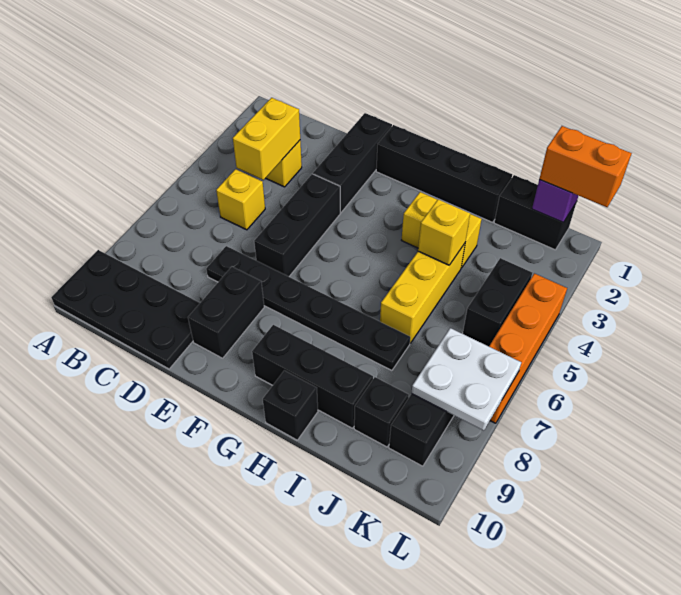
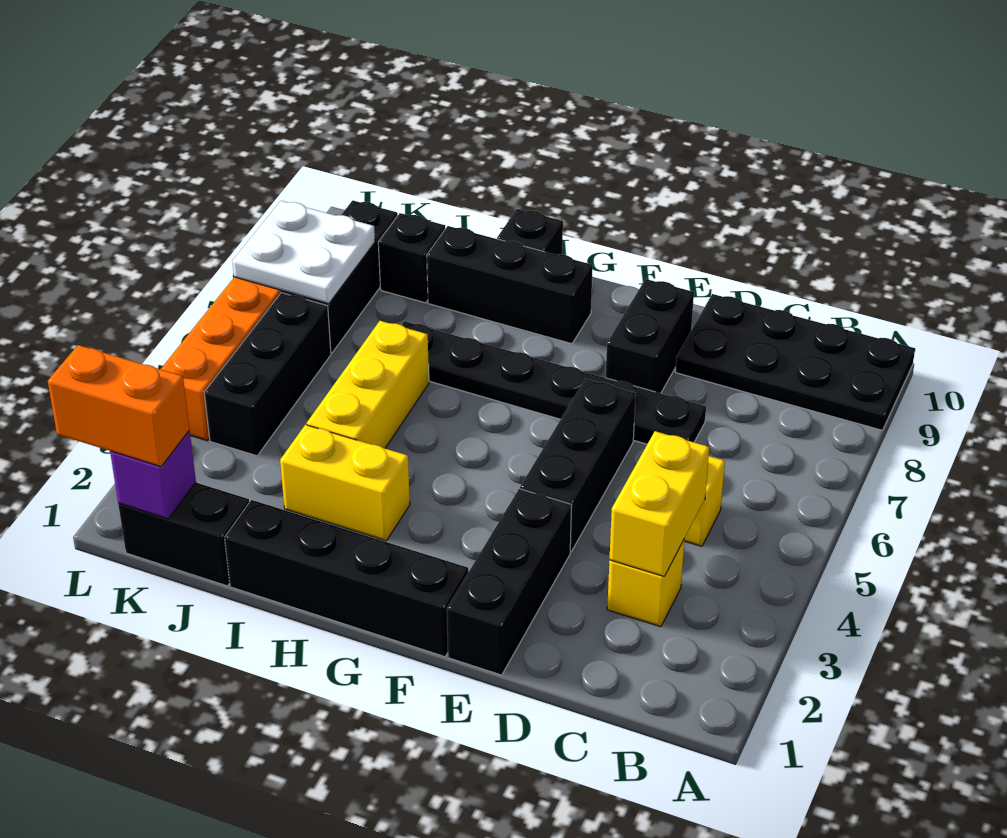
yellow 1x1 brick [418,199,470,265] -> none
black 1x2 brick [463,258,532,346] -> black 1x3 brick [204,293,331,456]

